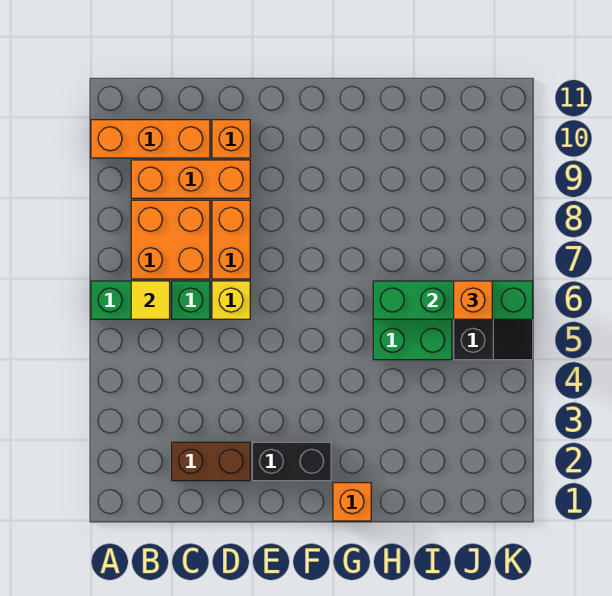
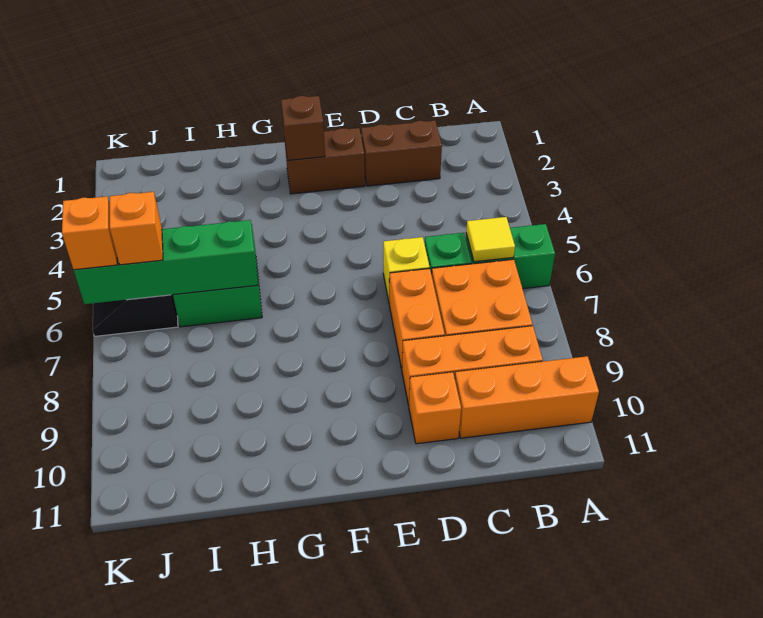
black 1x2 brick [252,442,331,481] -> brown 1x2 brick [285,128,365,194]
none -> brown 1x1 brick [281,96,325,160]
orange 1x1 brick [333,483,371,521] -> orange 1x1 brick moved to [62,196,117,270]

